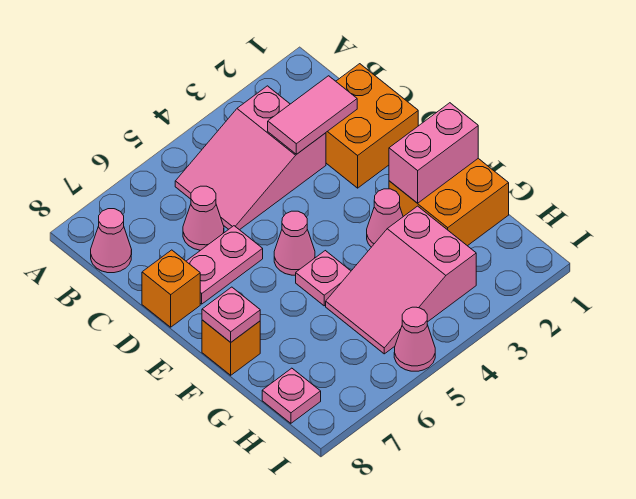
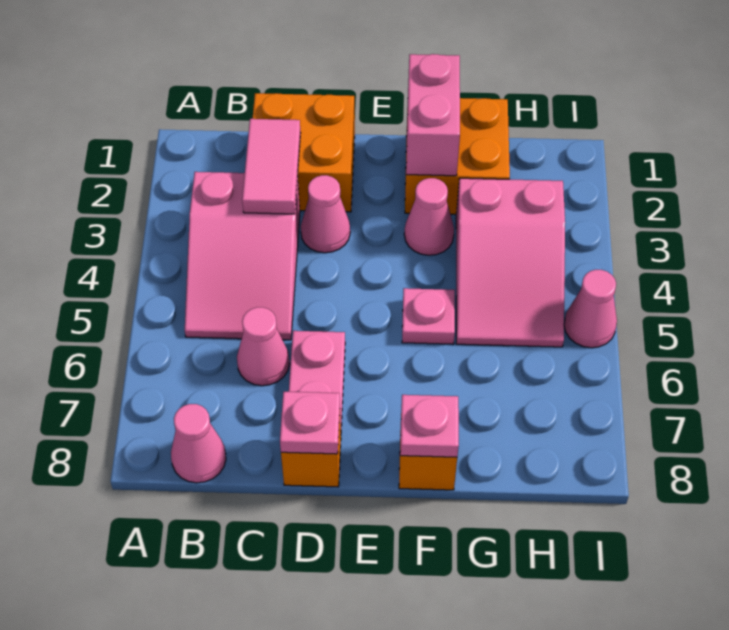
pink 1x1 cone [274,211,315,275] -> pink 1x1 cone moved to [301,175,350,253]
pink 1x1 plate [262,368,321,423] -> pink 1x1 plate moved to [280,392,340,454]

